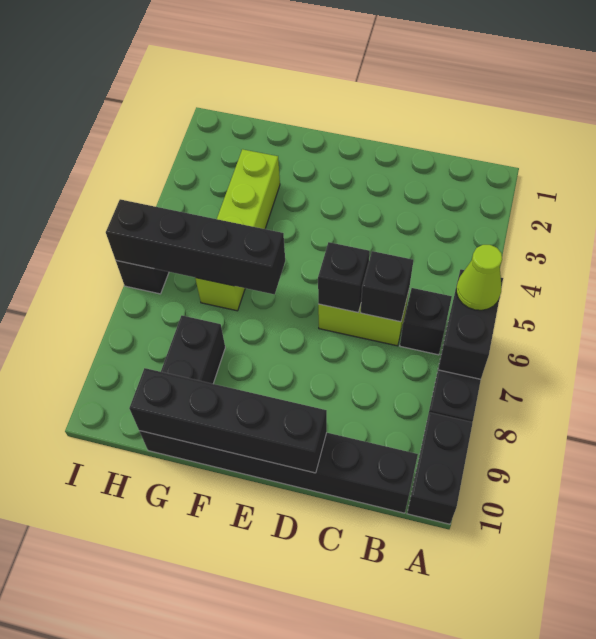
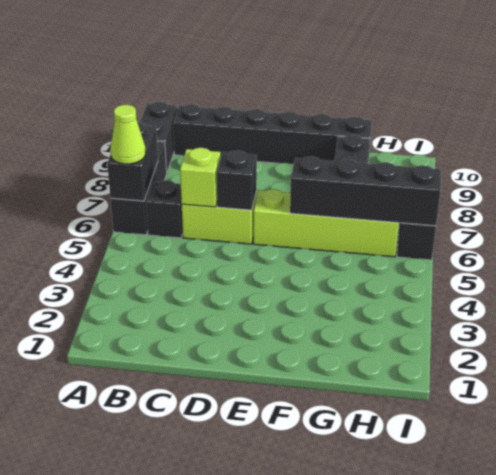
black 1x1 brick [361,251,413,322] -> lime 1x1 brick [180,148,221,207]
black 1x4 brick [129,368,327,473] -> none
lime 1x4 brick [195,149,280,311] -> lime 1x4 brick turned to [253,189,399,257]

